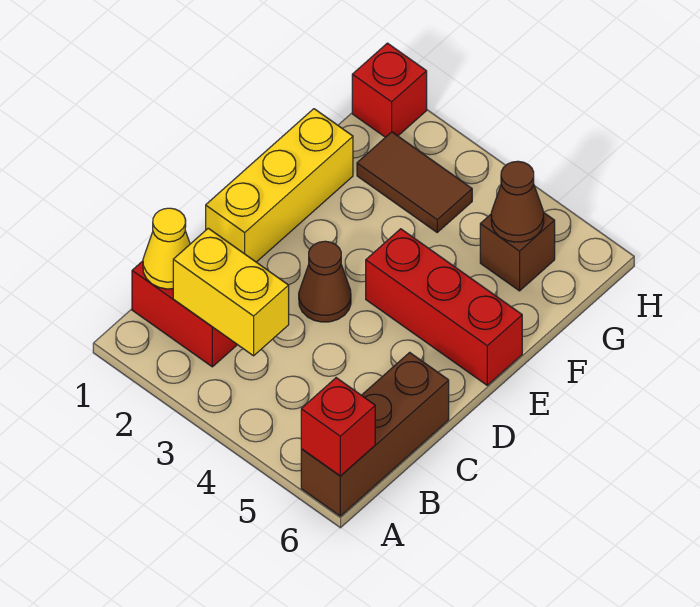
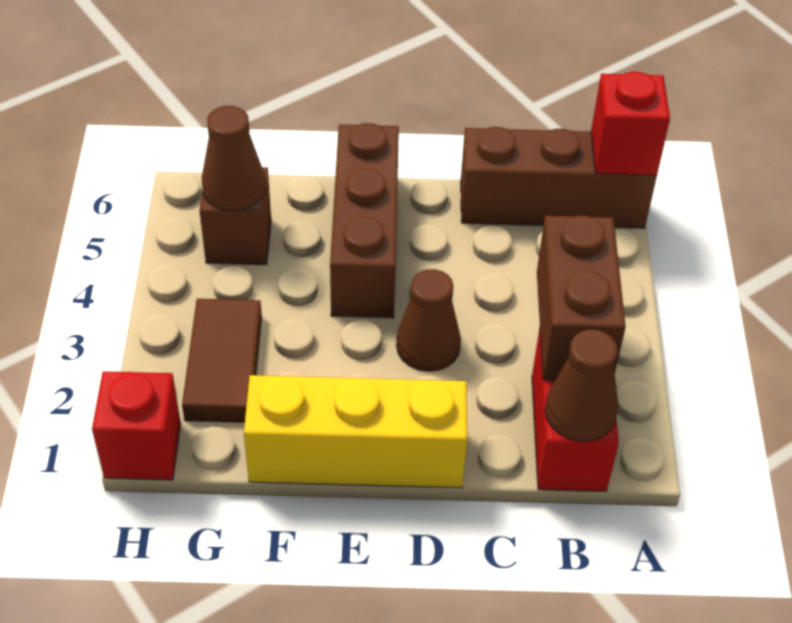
yellow 1x1 cone [143,208,190,289] -> brown 1x1 cone [545,329,618,441]
yellow 1x2 brick [173,228,289,356] -> brown 1x2 brick [537,215,626,380]
red 1x3 brick [366,229,522,385] -> brown 1x3 brick [330,123,399,318]

